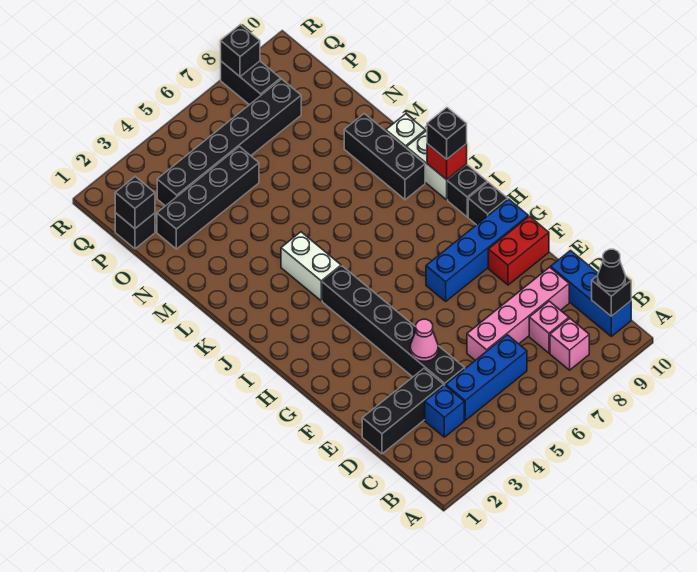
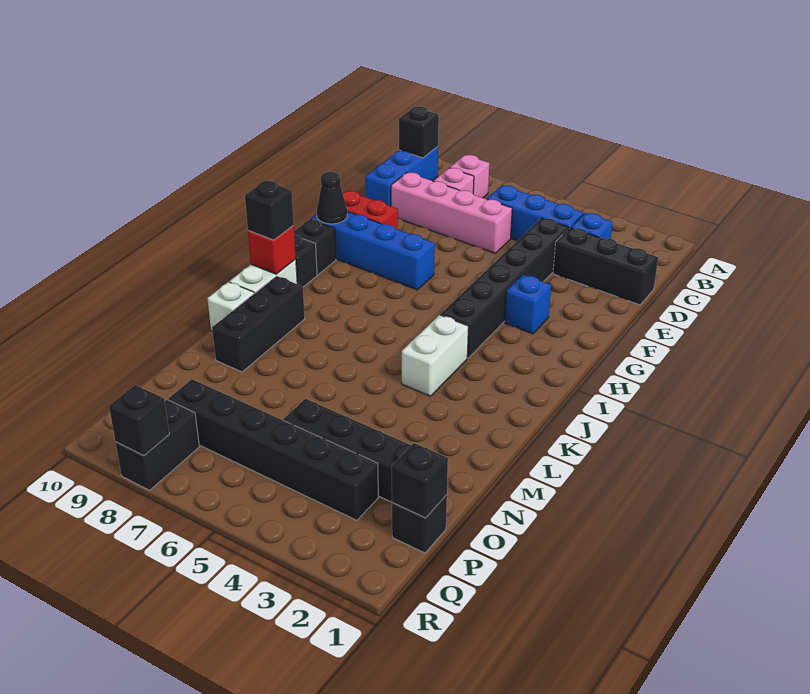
black 1x1 cone [598,249,625,291] -> black 1x1 cone moved to [317,172,347,224]
pink 1x1 cone [410,319,438,361] -> none
none -> blue 1x1 brick [505,275,551,334]

